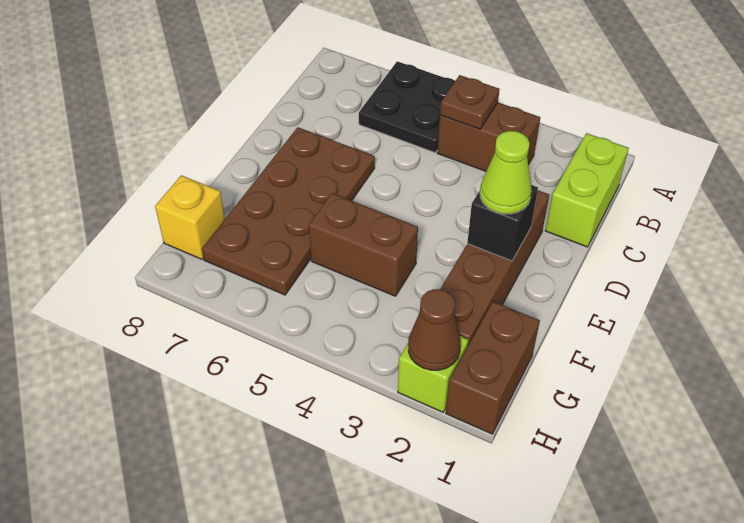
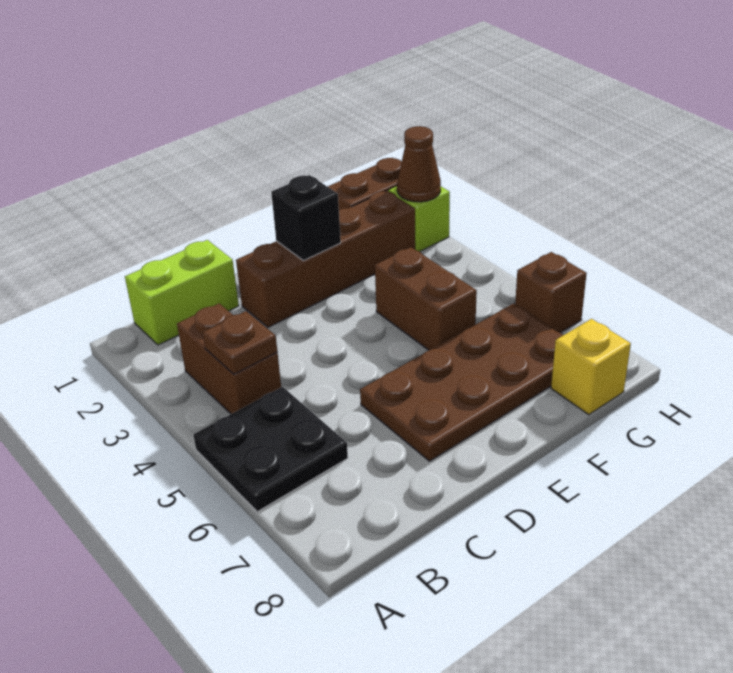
lime 1x1 cone [480,131,532,214] -> none
none -> brown 1x1 brick [515,252,587,333]

